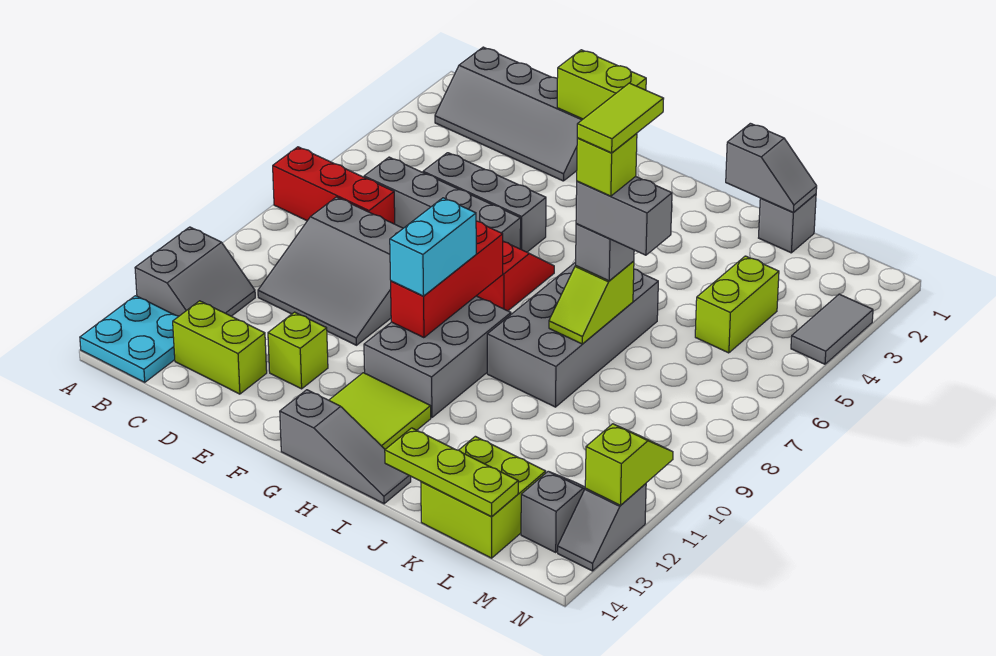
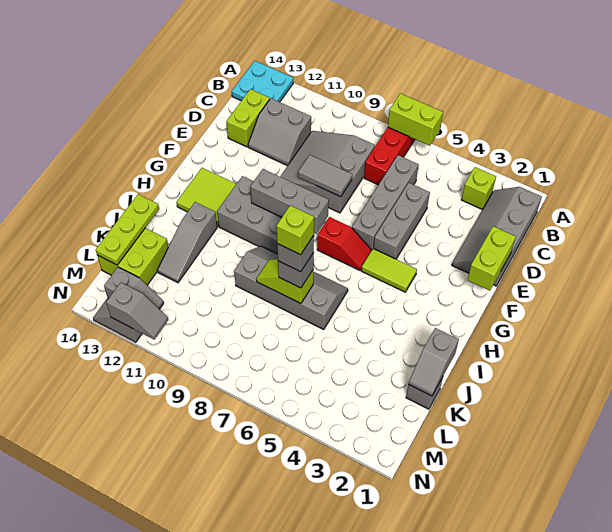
grey 2x2 slope [135,227,255,316] -> grey 2x2 slope moved to [248,98,311,166]
lime 1x1 brick [268,312,328,389] -> lime 1x1 brick moved to [462,167,496,210]
red 1x3 brick [391,221,503,338] -> grey 1x3 brick [250,169,329,234]
cyan 1x2 brick [390,198,476,296] -> none
grey 1x3 slope [280,390,411,504] -> grey 1x3 slope moved to [157,202,217,283]
grey 2x4 brick [487,262,658,407] -> grey 2x4 slope [234,246,348,329]
lime 1x2 tile [577,83,664,153] -> lime 1x2 tile moved to [361,248,417,292]
grey 1x2 brick [576,176,672,255] -> grey 1x1 brick [277,235,314,272]
lime 1x2 brick [695,256,779,353] -> lime 1x2 brick moved to [388,93,443,146]
grey 1x2 tile [791,294,873,364] -> grey 1x2 tile moved to [298,155,352,197]
lime 1x2 slope [585,424,673,505] -> grey 1x2 slope [106,283,168,339]

